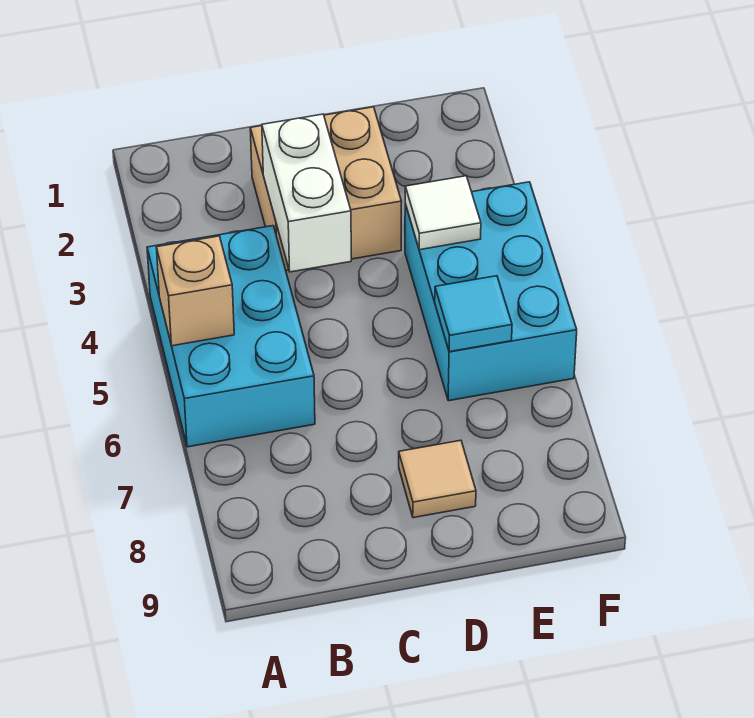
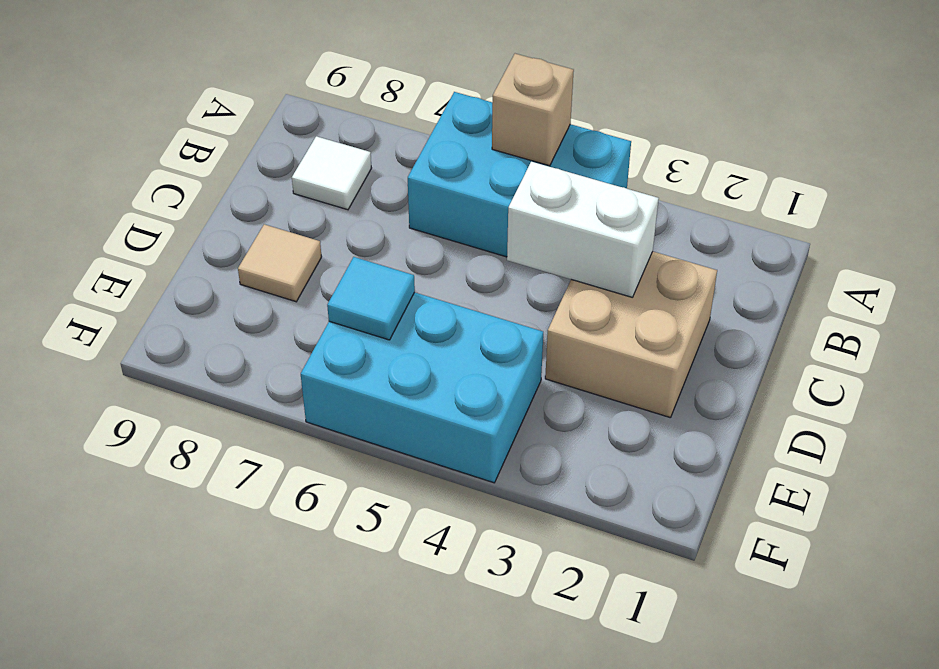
white 1x1 tile [405,176,481,250] -> white 1x1 tile moved to [292,136,371,210]

